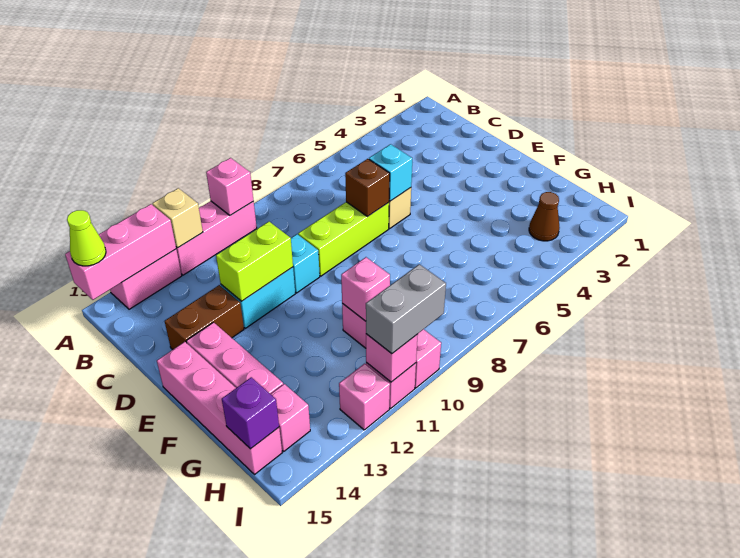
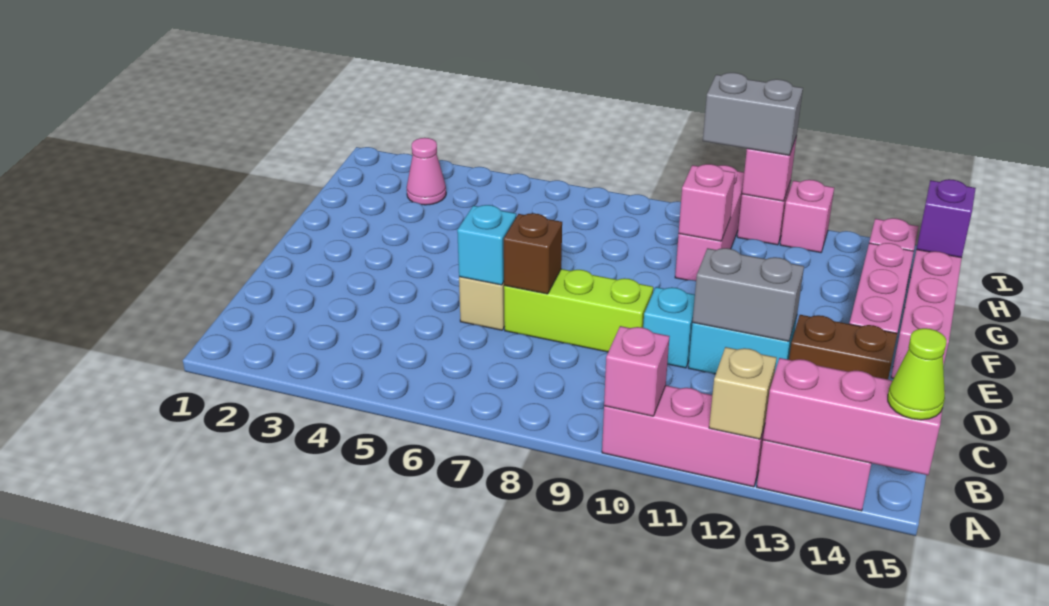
lime 1x2 brick [216,222,293,301] -> grey 1x2 brick [692,248,804,341]
brown 1x1 cone [529,192,560,241] -> pink 1x1 cone [407,138,446,205]

